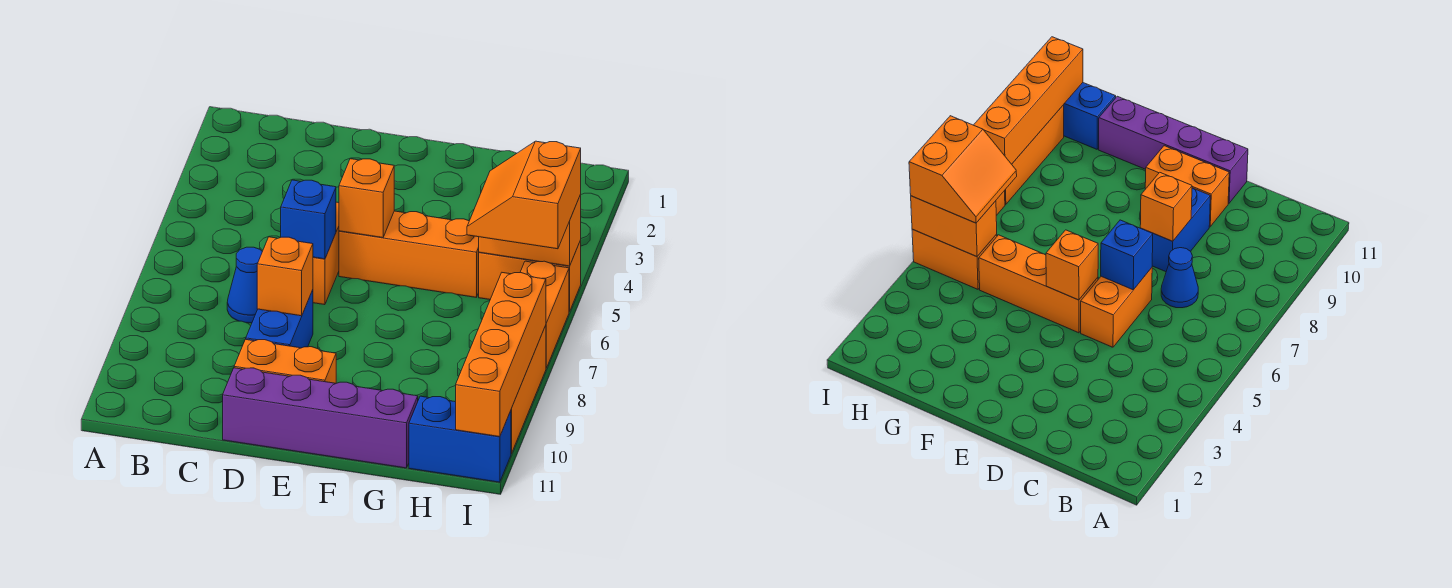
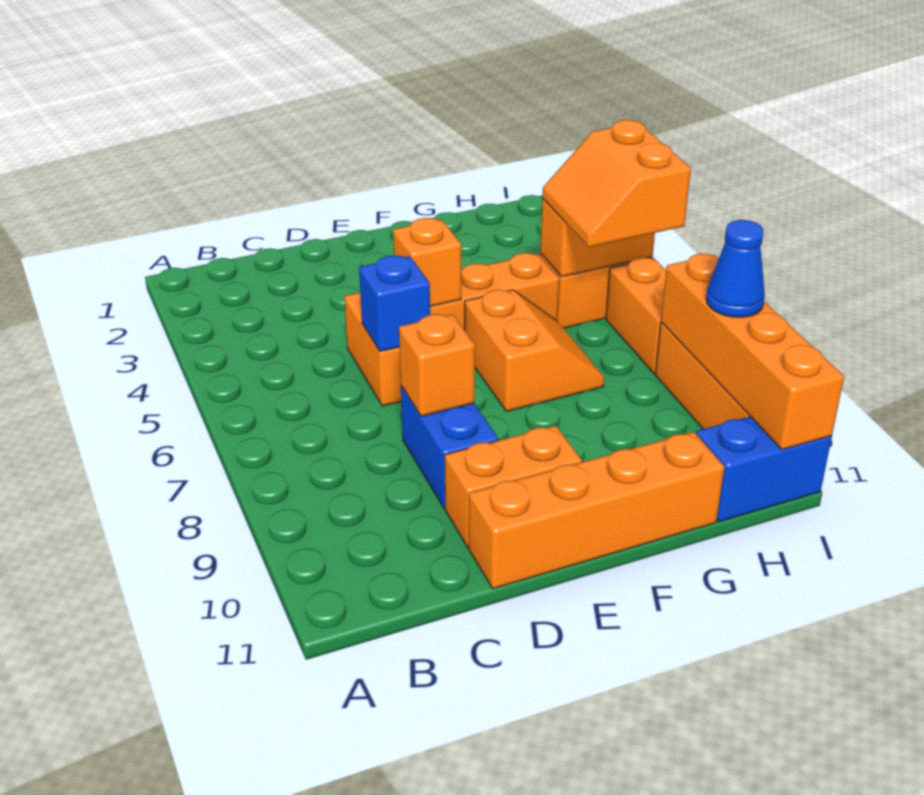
blue 1x1 cone [227,247,262,323] -> blue 1x1 cone moved to [706,220,765,317]
purple 1x4 brick [223,368,418,468] -> orange 1x4 brick [469,432,724,589]
none -> orange 2x2 slope [465,290,604,411]

